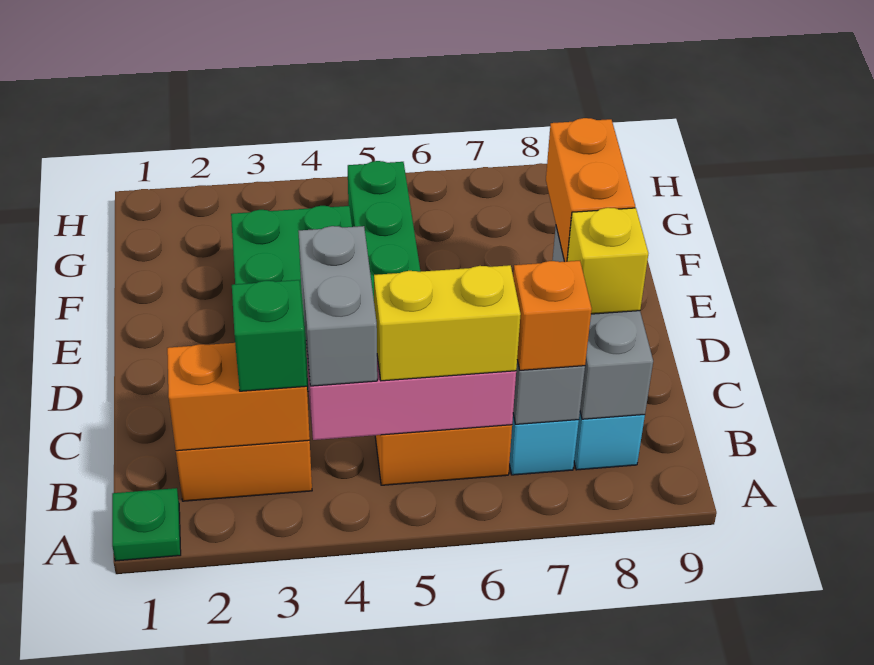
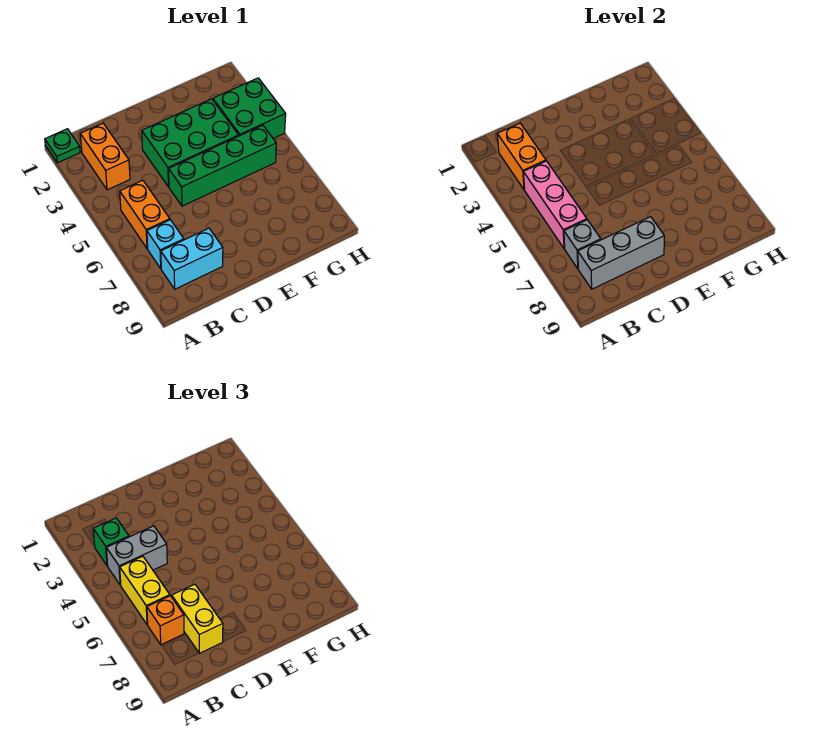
yellow 1x1 brick [567,208,648,314] -> yellow 1x2 brick [172,584,223,653]
orange 1x2 brick [546,118,635,262] -> none
none -> green 2x2 brick [213,78,286,138]

